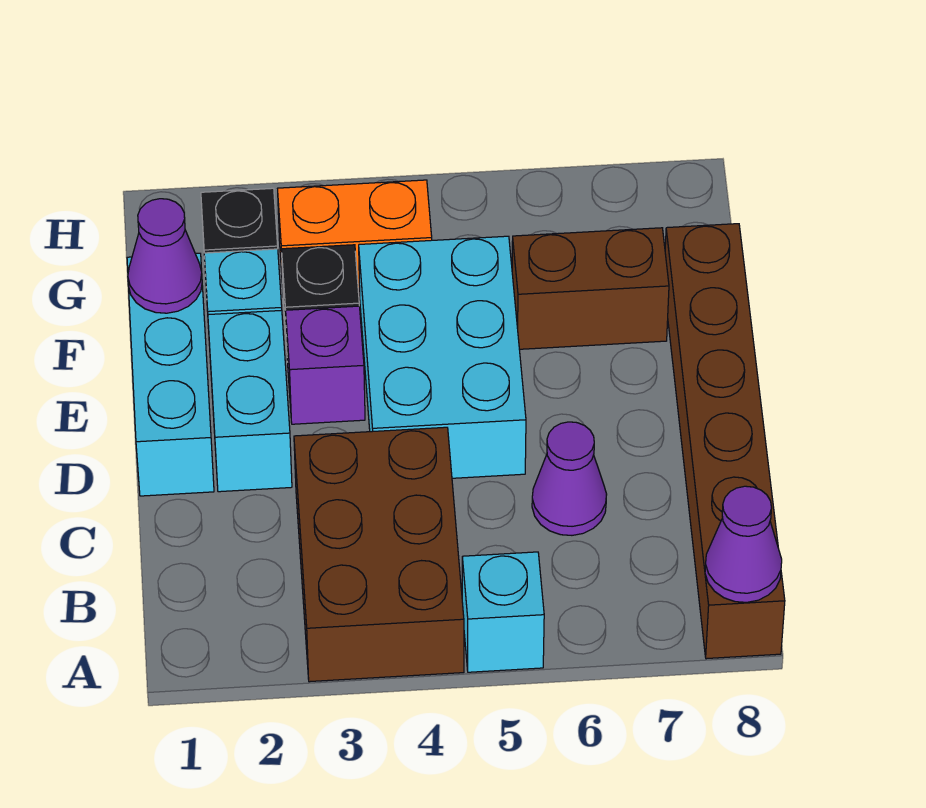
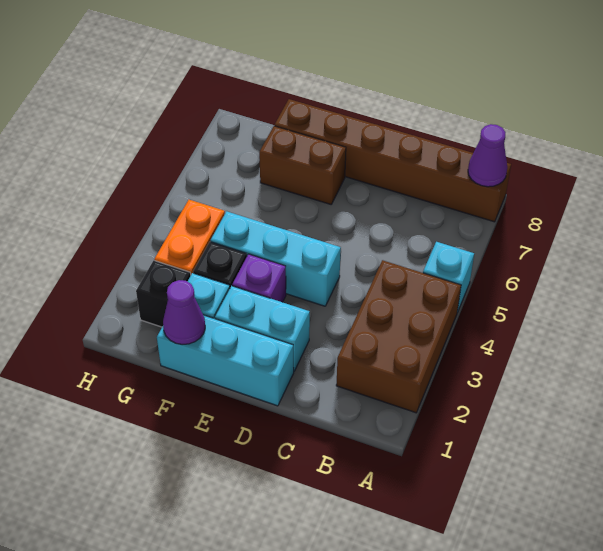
brown 2x3 brick [294,427,464,682] -> brown 2x3 brick turned to [336,260,461,413]
purple 1x1 cone [532,422,607,535] -> none
cyan 2x3 brick [359,236,526,478] -> cyan 1x3 brick [210,211,341,306]
brown 1x2 brick [512,228,669,349] -> brown 1x2 brick turned to [259,126,346,204]

